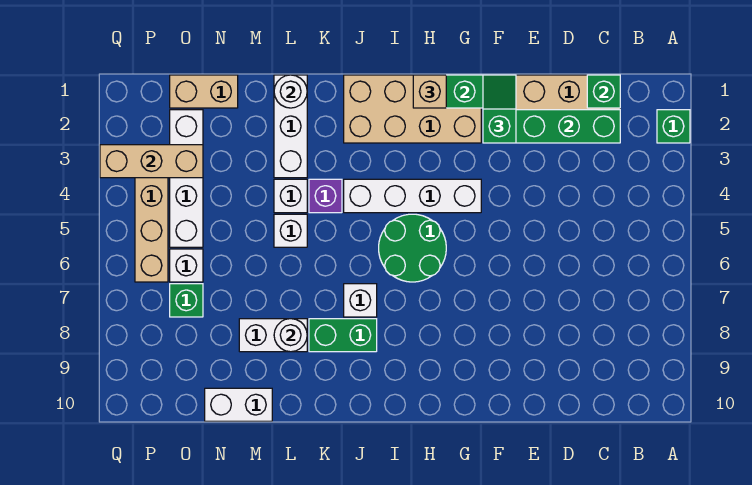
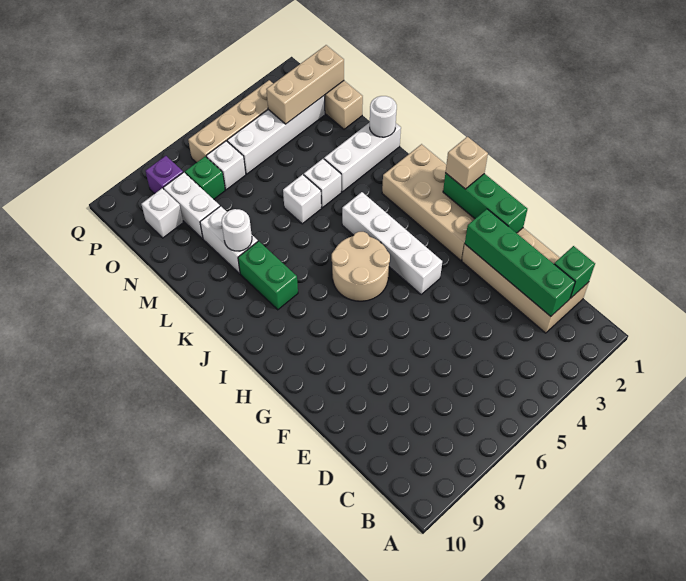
green 1x1 brick [657,110,690,143] -> none
green 1x2 slope [483,75,516,143] -> none
green 2x2 round brick [379,214,446,282] -> tan 2x2 round brick [332,232,390,301]
white 1x1 brick [344,284,377,317] -> white 1x1 brick moved to [141,188,183,238]
purple 1x1 brick [309,179,342,213] -> purple 1x1 brick moved to [146,156,183,194]
white 1x2 brick [205,388,272,421] -> white 1x2 brick moved to [163,172,220,239]
tan 1x3 brick [100,145,203,178] -> tan 1x3 brick turned to [266,45,344,124]

